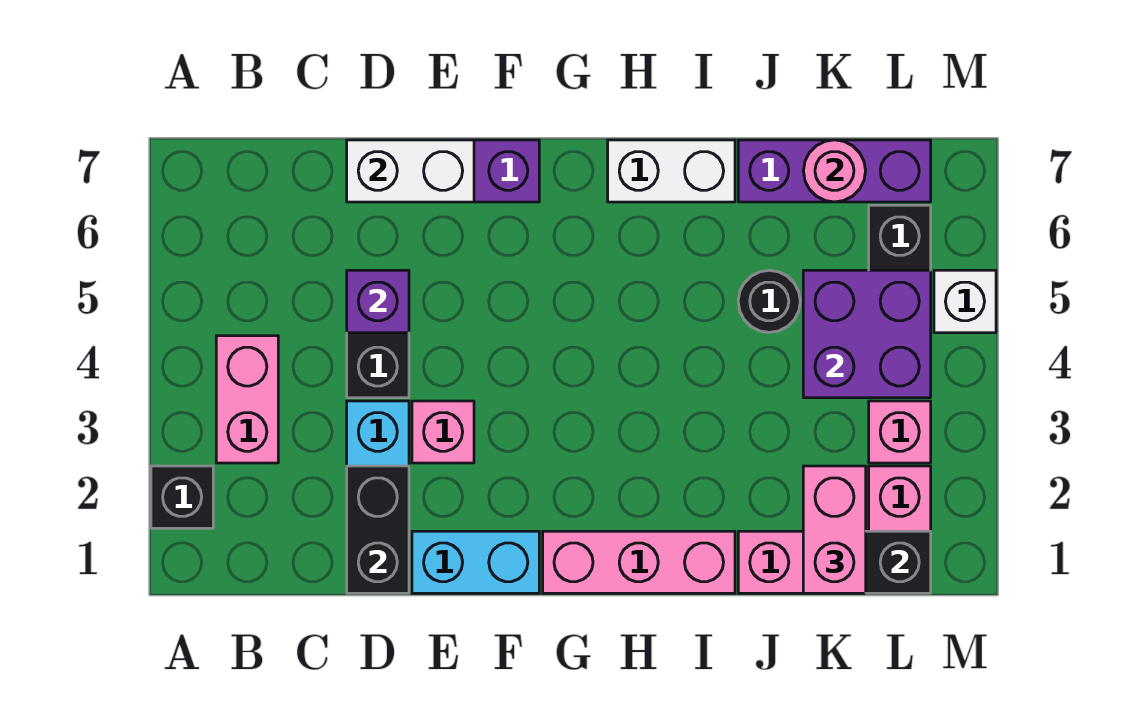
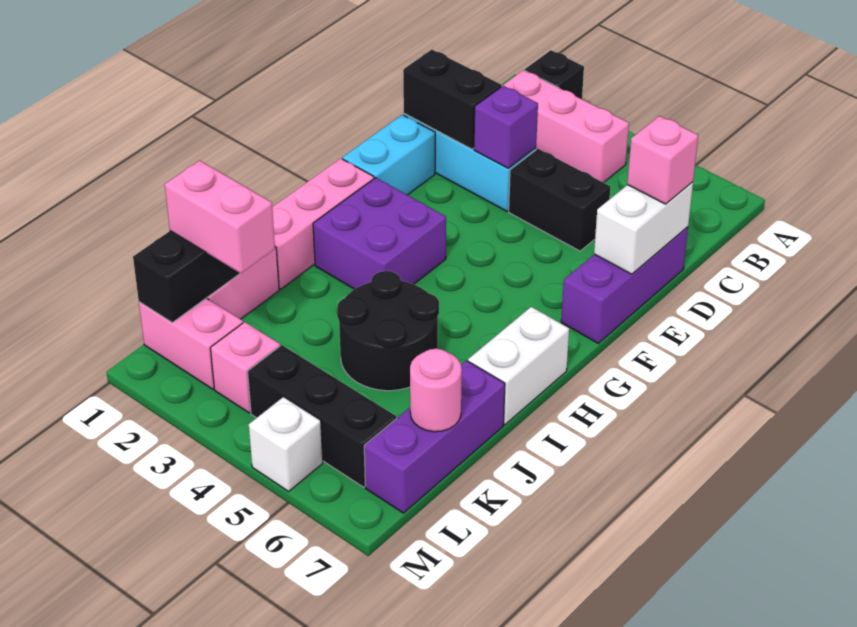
pink 1x2 brick [216,336,278,463] -> pink 1x3 brick [501,70,629,183]
purple 1x1 brick [347,270,409,333] -> purple 1x1 brick moved to [474,86,538,168]
pink 1x1 brick [412,401,474,463] -> pink 1x1 brick moved to [627,116,698,204]
black 1x1 round brick [738,270,800,332] -> black 2x2 round brick [337,271,439,391]
purple 2x2 brick [803,270,931,398] -> purple 2x2 brick moved to [313,178,446,289]

